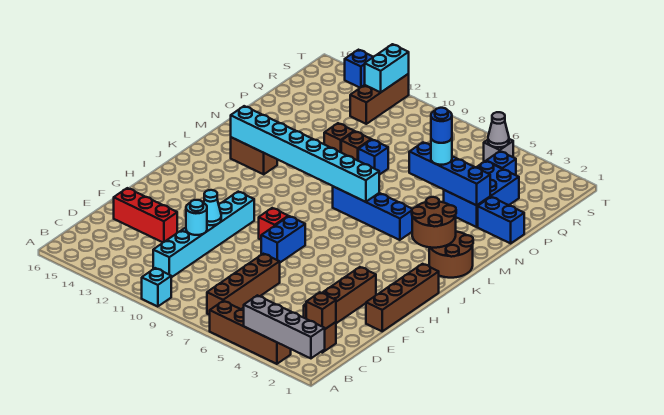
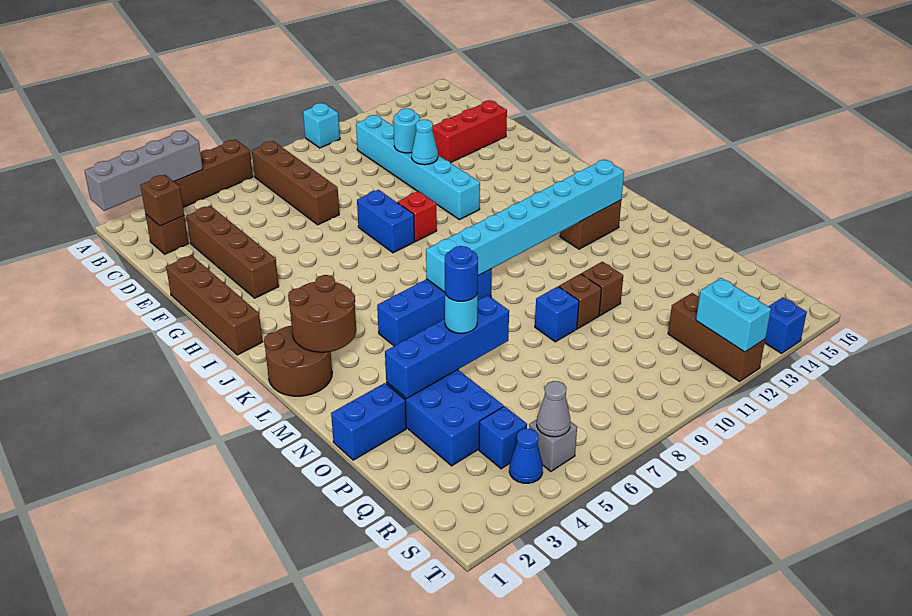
none -> blue 1x1 cone [509,429,543,483]

